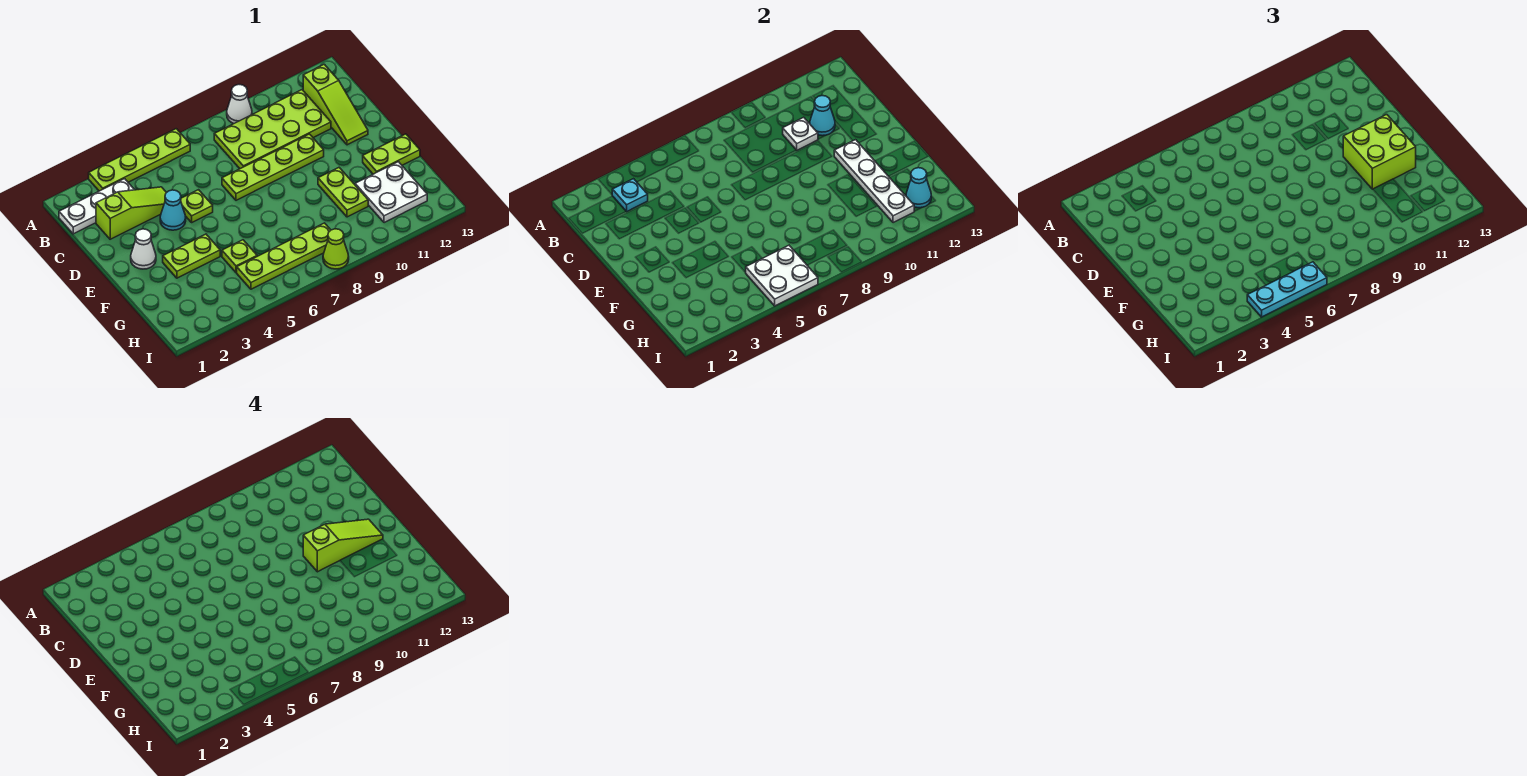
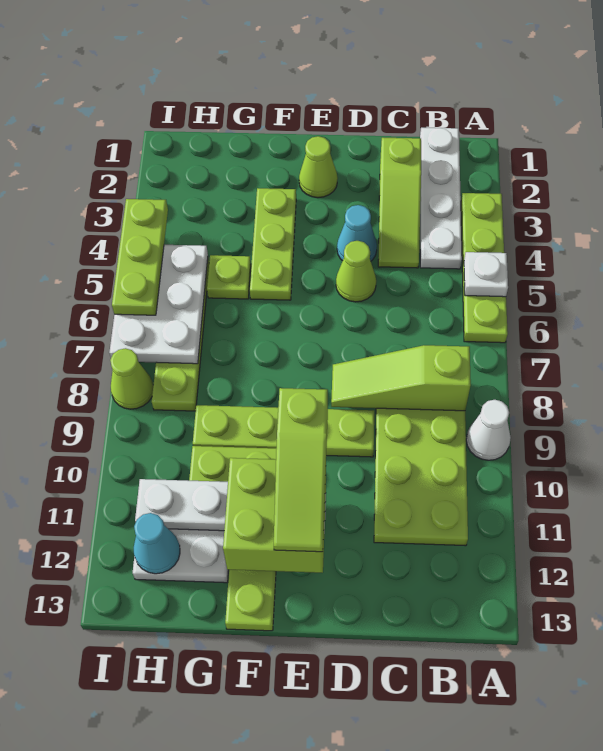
white 1x3 plate [59,179,134,234] -> white 1x4 plate [420,128,462,269]
cyan 1x1 plate [612,179,648,212] -> none
lime 1x3 slope [303,64,368,145] -> lime 1x3 slope moved to [331,345,471,411]
white 1x1 plate [783,117,818,150] -> white 1x1 plate moved to [464,252,508,297]
cyan 1x1 cone [810,96,835,136] -> none
lime 1x1 plate [181,190,213,222] -> lime 1x1 cone [336,241,376,302]
lime 1x4 plate [222,134,324,200] -> lime 1x4 plate turned to [193,405,374,457]
white 1x1 cone [131,229,156,269] -> lime 1x1 cone [299,136,338,198]
lime 1x2 plate [163,234,220,278] -> lime 1x3 plate [250,188,296,300]
white 2x2 plate [746,245,818,306] -> white 2x3 plate [109,245,208,364]
cyan 1x3 plate [1247,262,1327,317] -> lime 1x3 plate [112,199,168,315]

